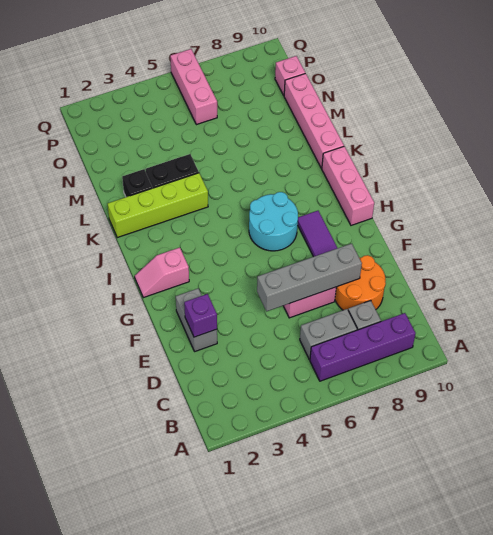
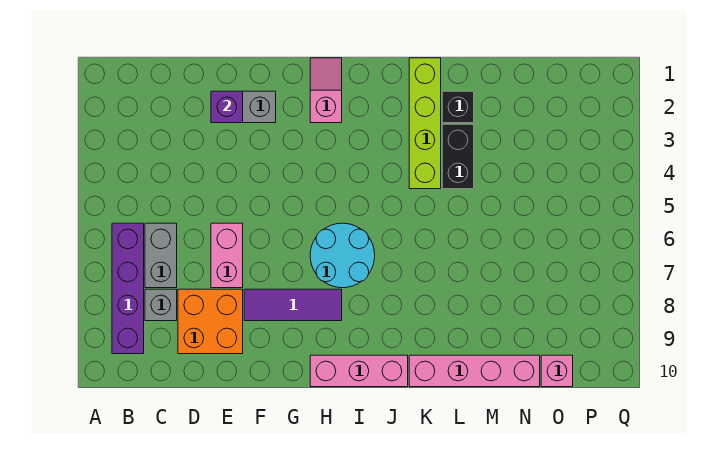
orange 2x2 round brick [335,255,386,310] -> orange 2x2 brick [178,289,243,354]
grey 1x4 brick [257,244,362,311] -> none
pink 1x3 brick [170,49,217,125] -> none

